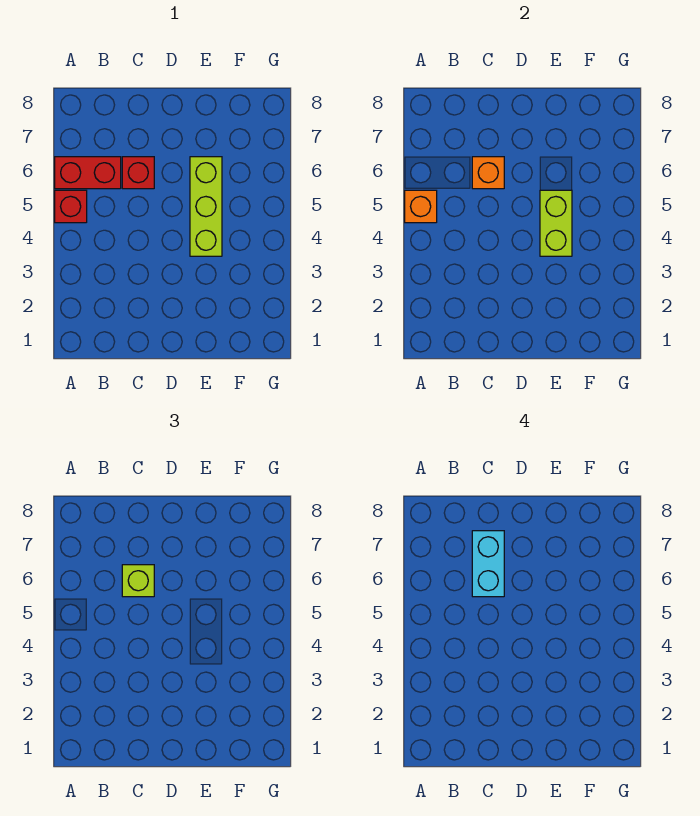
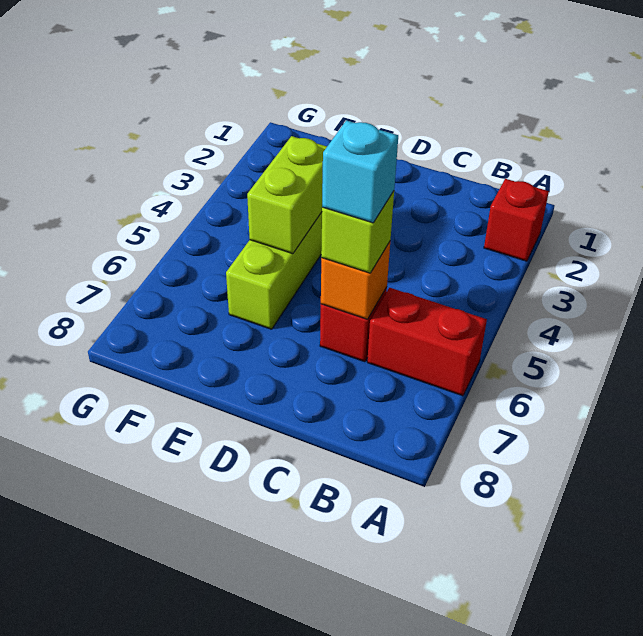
red 1x1 brick [55,190,87,223] -> red 1x1 brick moved to [484,179,549,261]
orange 1x1 brick [405,190,437,223] -> none
cyan 1x2 brick [472,531,504,597] -> cyan 1x1 brick [322,120,398,223]

